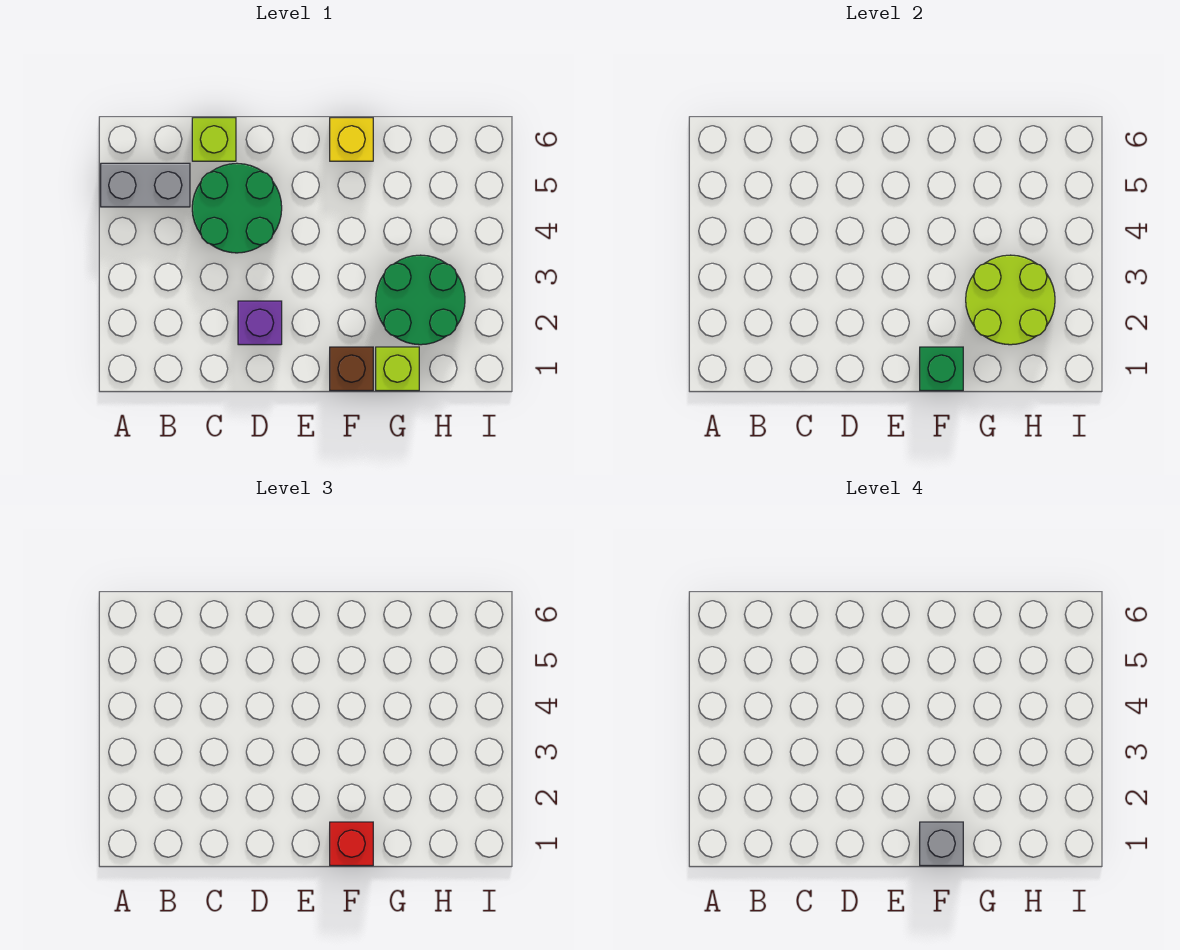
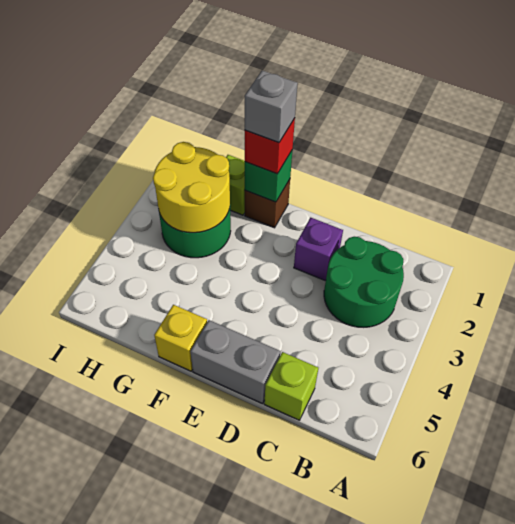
grey 1x2 brick [101,163,190,207] -> grey 1x2 brick moved to [190,320,280,404]
green 2x2 round brick [192,163,282,253] -> green 2x2 round brick moved to [324,237,404,327]
lime 2x2 round brick [966,255,1055,345] -> yellow 2x2 round brick [153,142,230,233]

